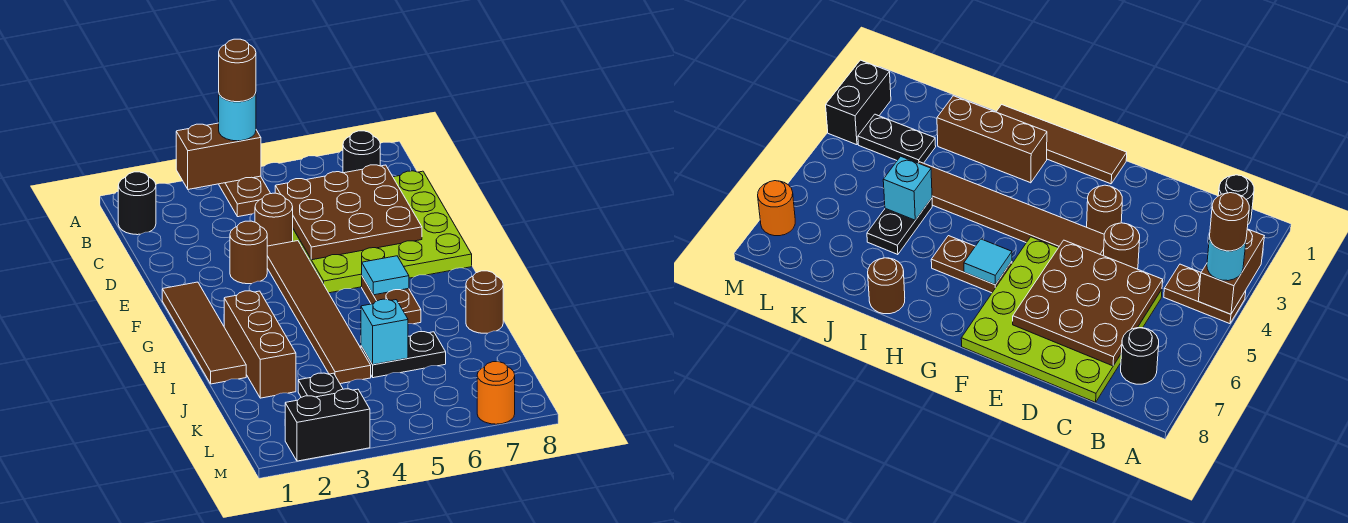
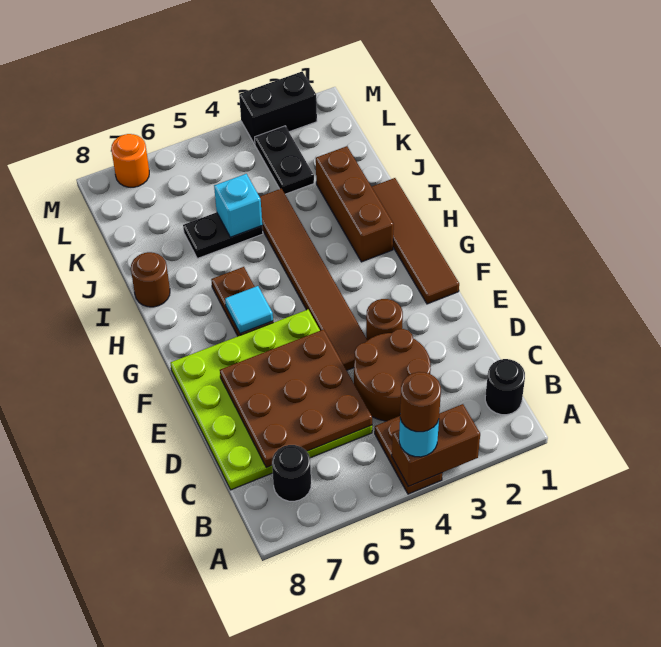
brown 1x1 round brick [255,193,293,246] -> brown 2x2 round brick [354,329,431,421]

